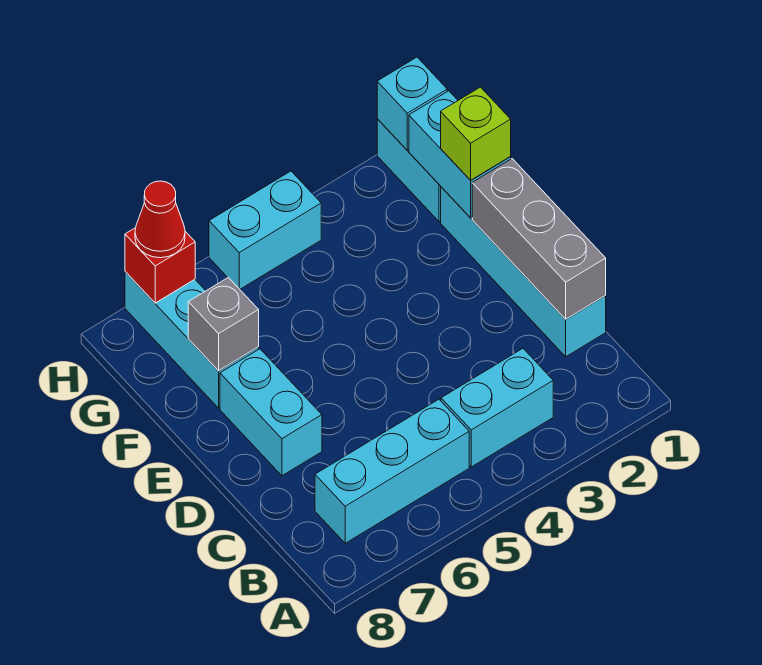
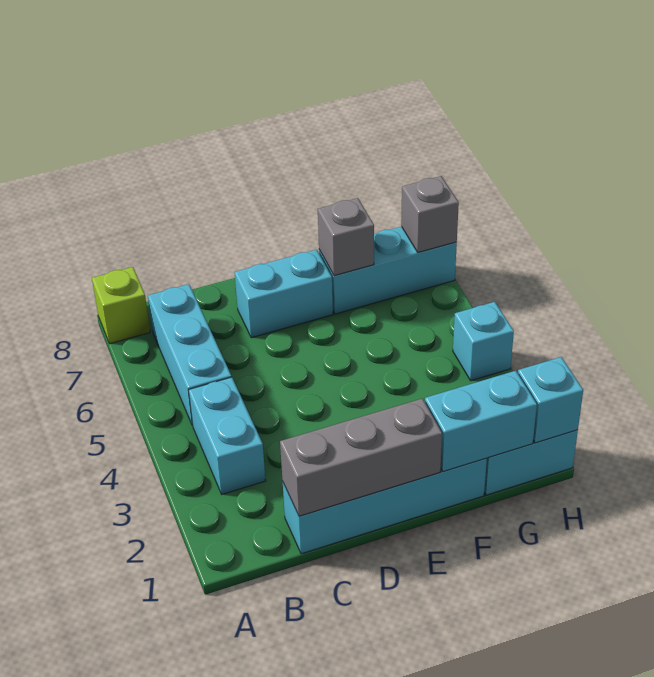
lime 1x1 brick [441,87,511,180] -> lime 1x1 brick moved to [92,267,150,344]
cyan 1x2 brick [209,171,321,289] -> cyan 1x1 brick [453,302,514,381]
red 1x1 brick [125,228,195,303] -> grey 1x1 brick [401,176,459,252]
red 1x1 cone [135,181,185,258] -> none

